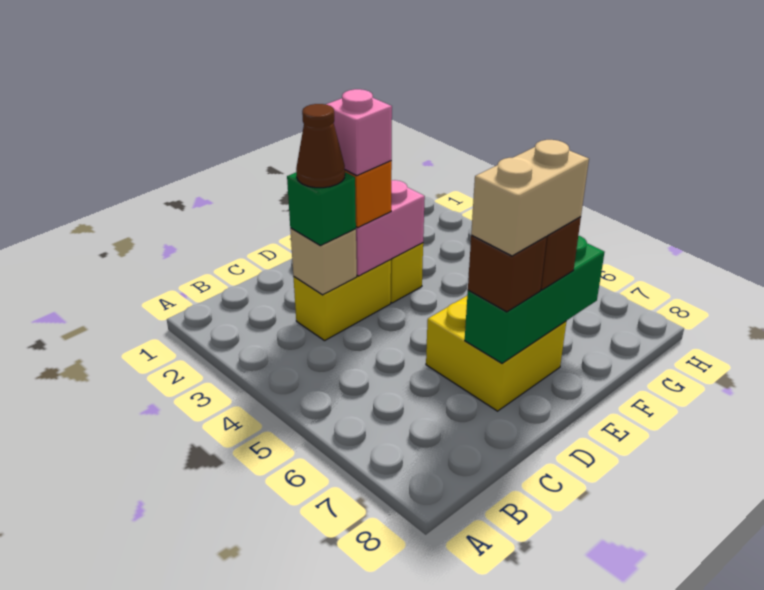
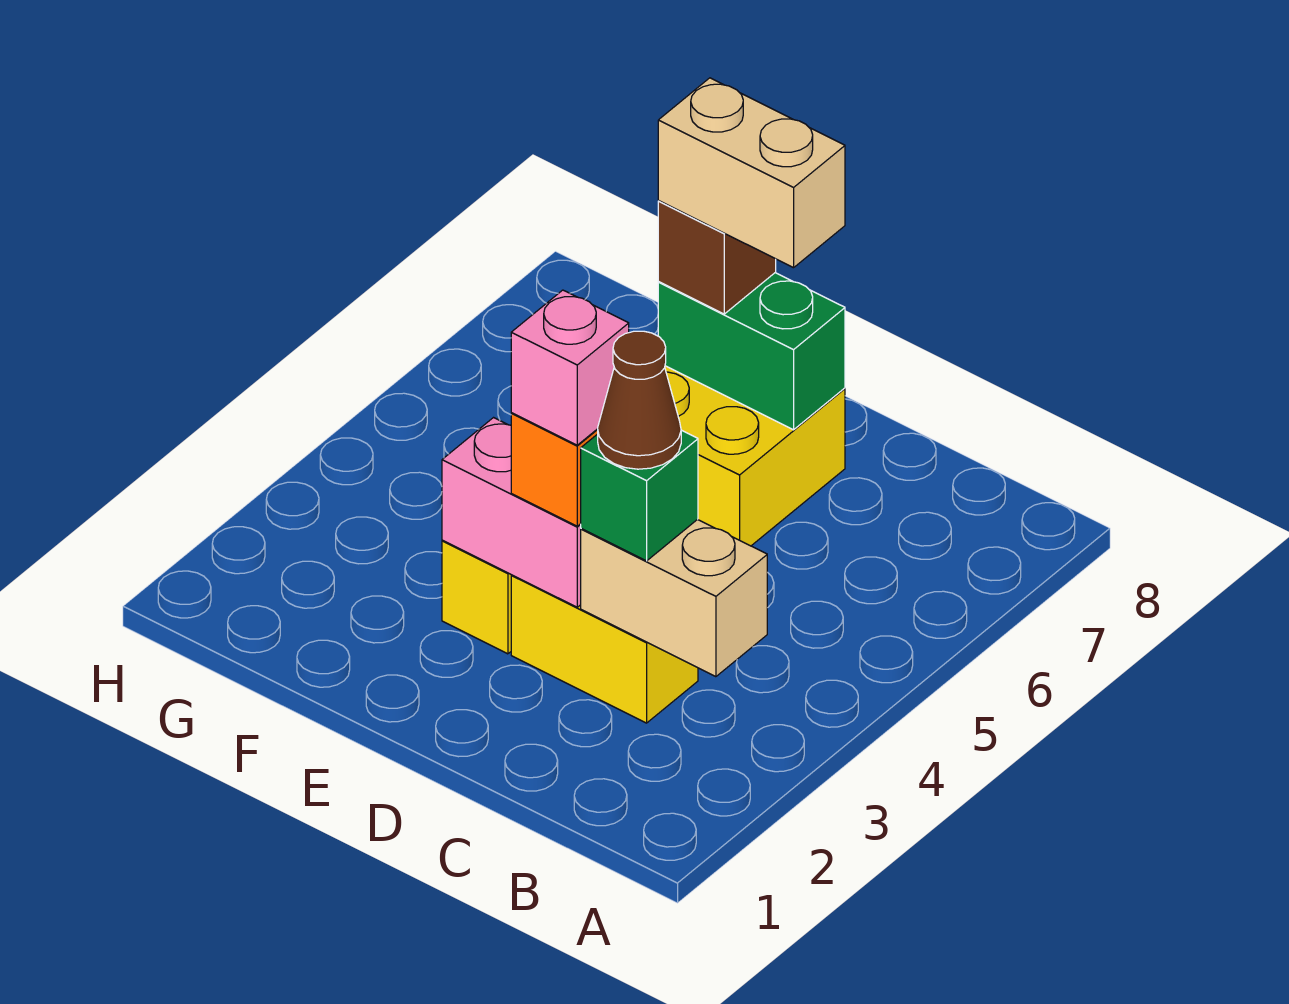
tan 1x1 brick [290,228,357,295] -> tan 1x2 brick [581,519,767,677]
green 1x3 brick [465,236,605,363] -> green 1x2 brick [658,273,845,430]
brown 1x1 brick [468,235,547,312] -> none

